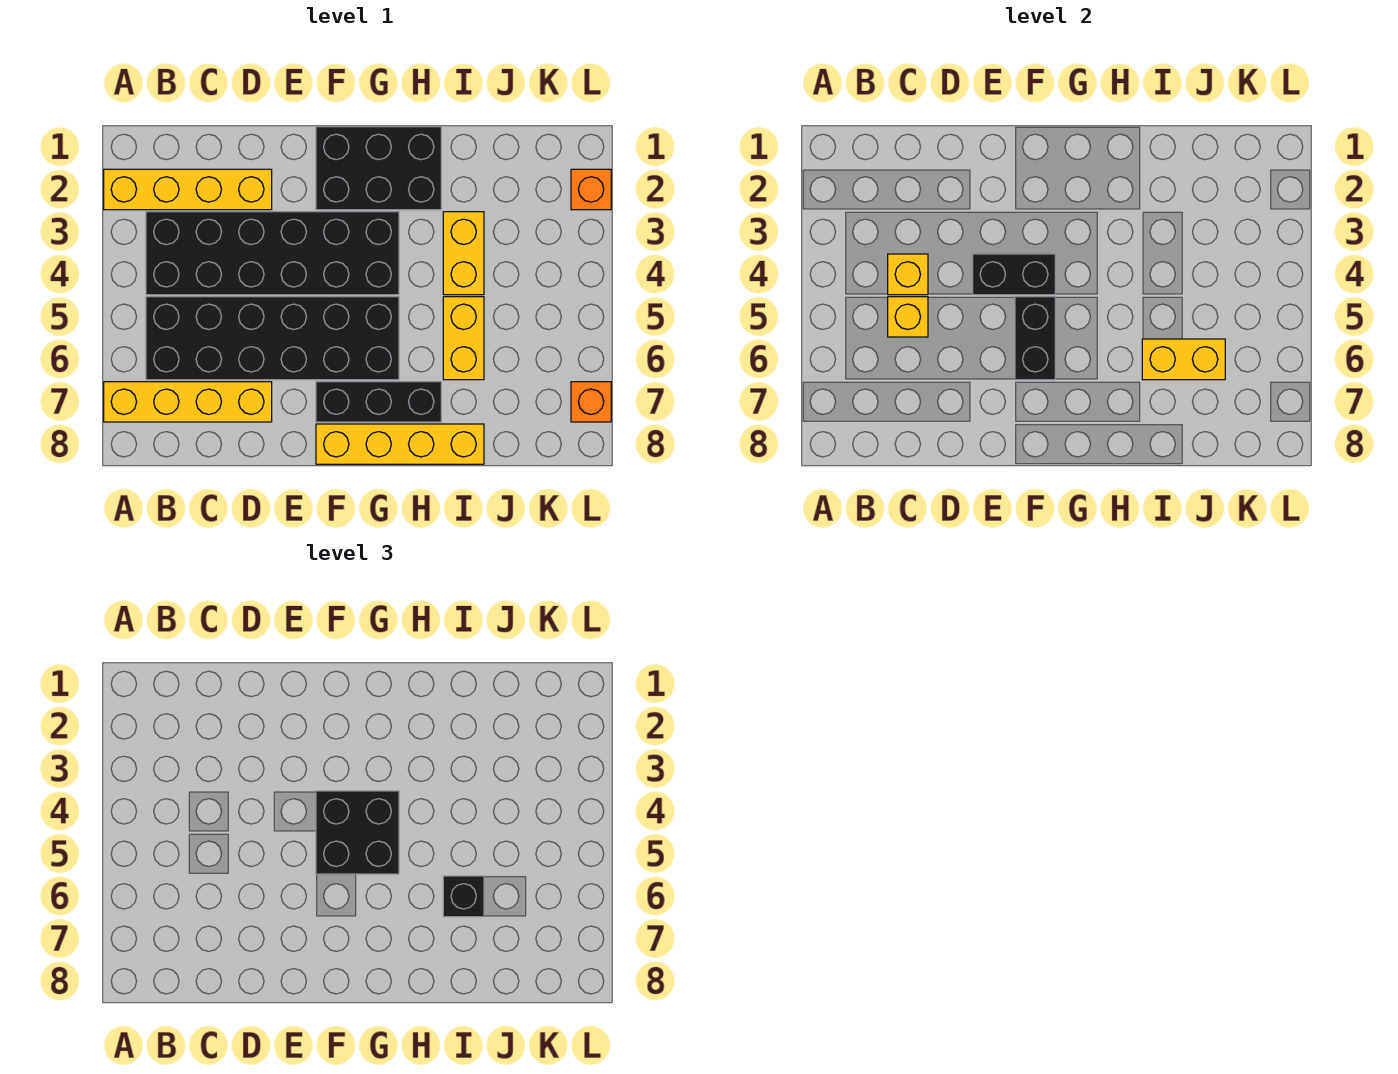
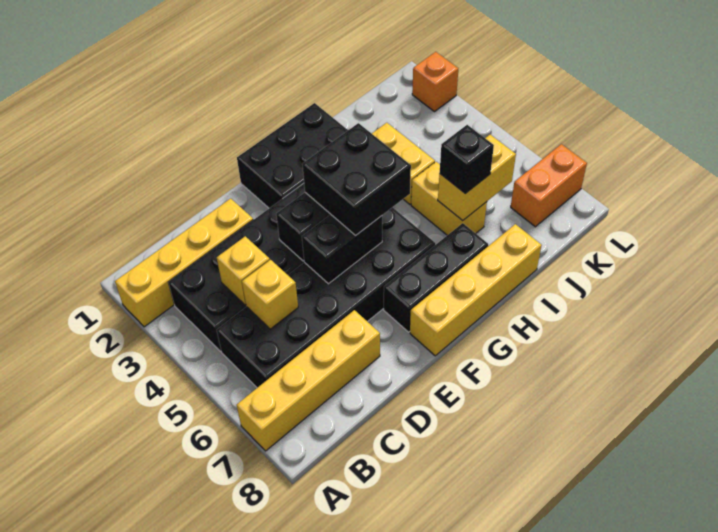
black 1x2 brick [1015,297,1055,380] -> black 1x2 brick turned to [302,214,382,284]
orange 1x1 brick [571,382,611,422] -> orange 1x2 brick [511,144,587,227]

